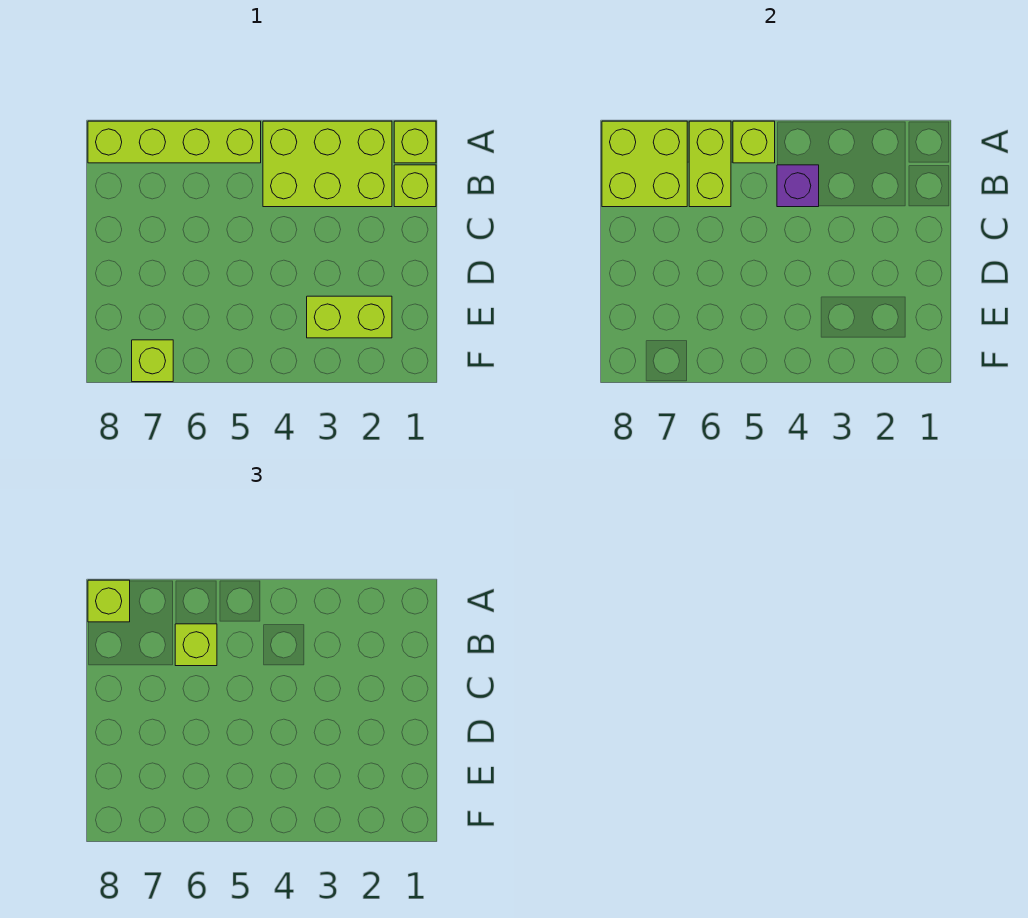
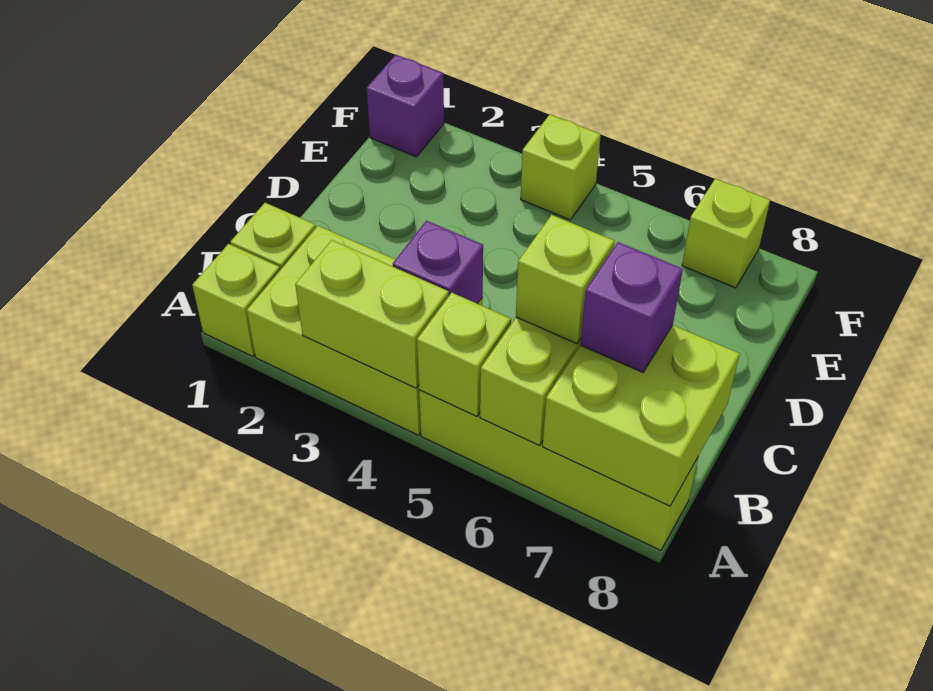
lime 1x1 brick [88,580,130,622] -> lime 1x1 brick moved to [521,115,601,220]
none -> purple 1x1 brick [580,242,683,372]
lime 1x2 brick [307,296,392,338] -> lime 1x2 brick moved to [295,240,449,388]
none -> purple 1x1 brick [367,55,444,157]

